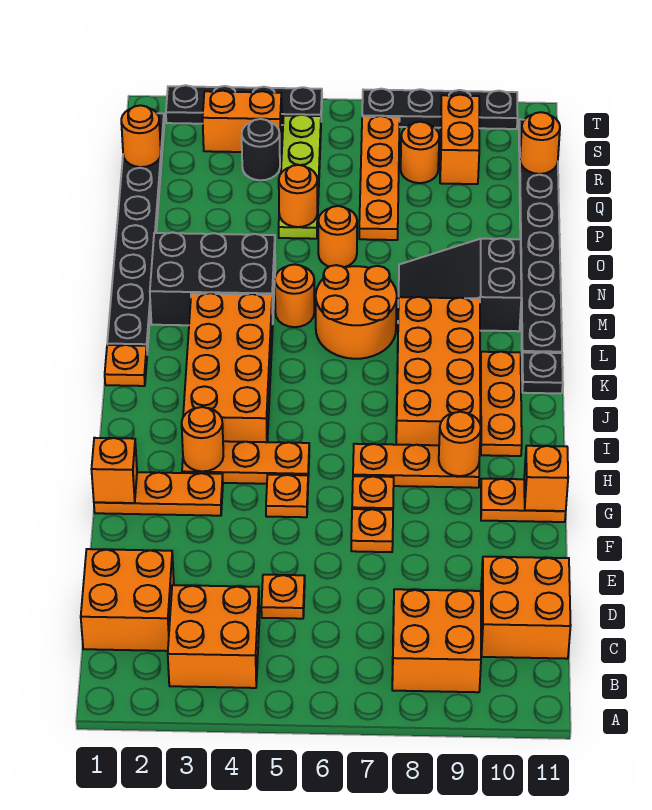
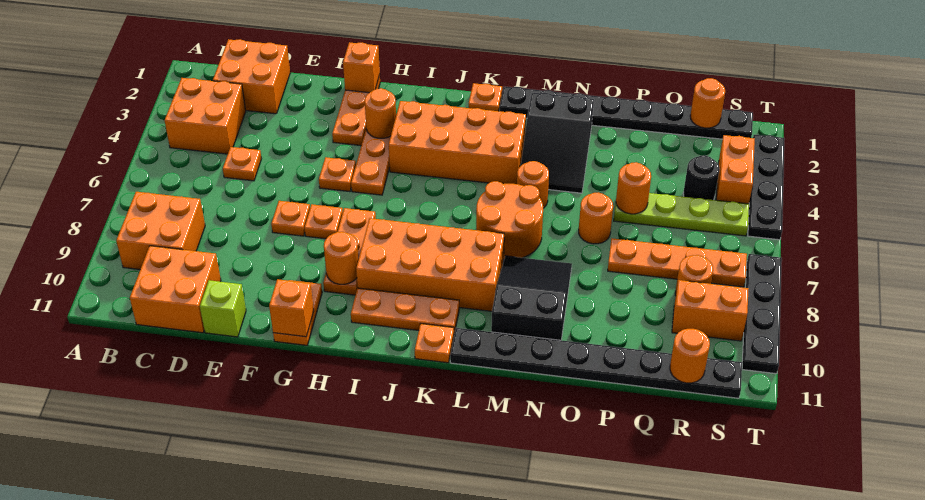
none -> lime 1x1 brick [200,280,246,337]
black 1x1 plate [522,352,563,393] -> orange 1x1 plate [415,324,454,363]
black 2x3 brick [150,233,275,325] -> black 2x3 slope [521,93,594,193]

